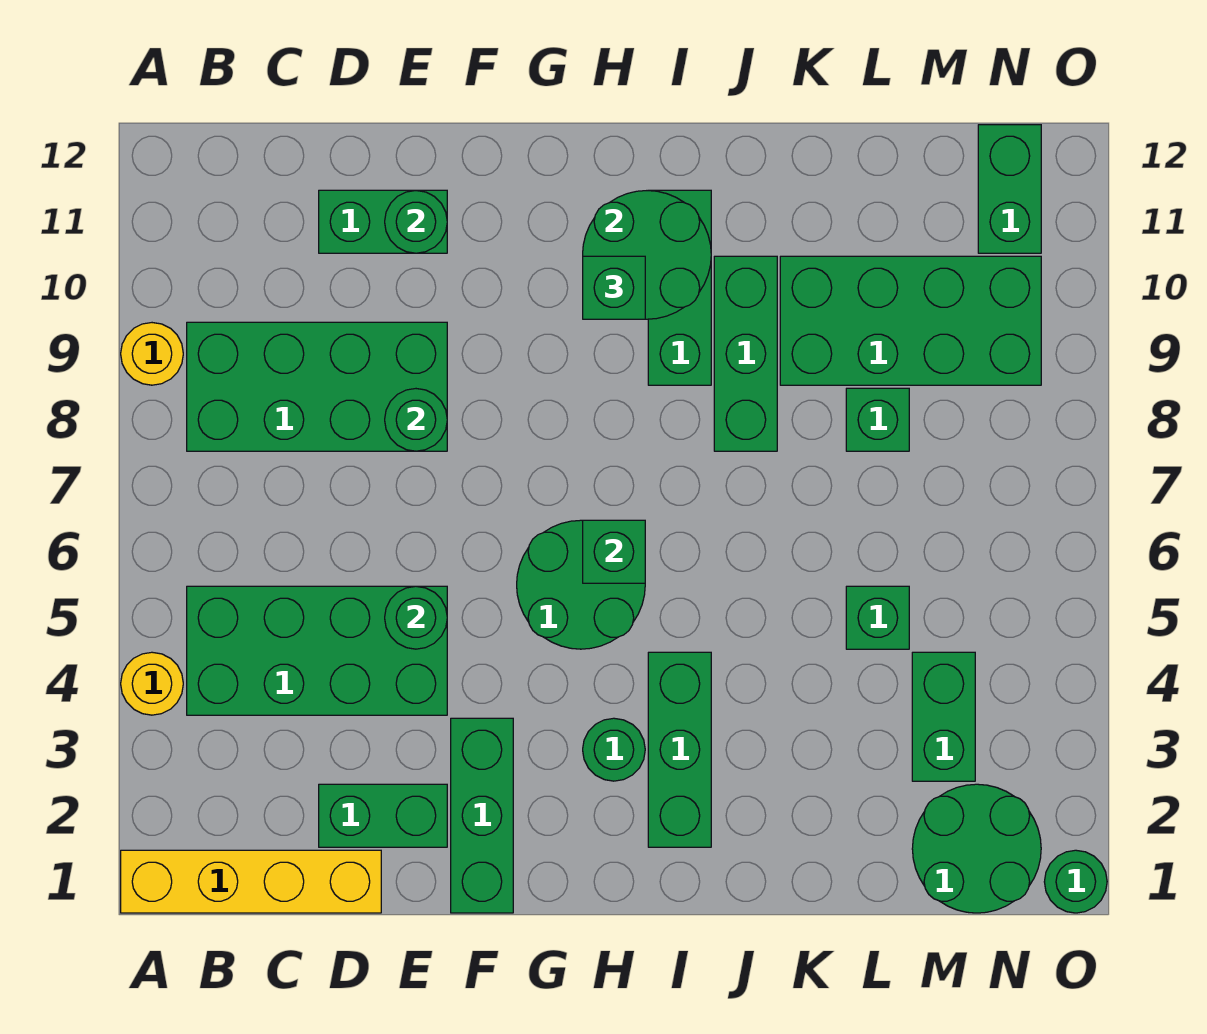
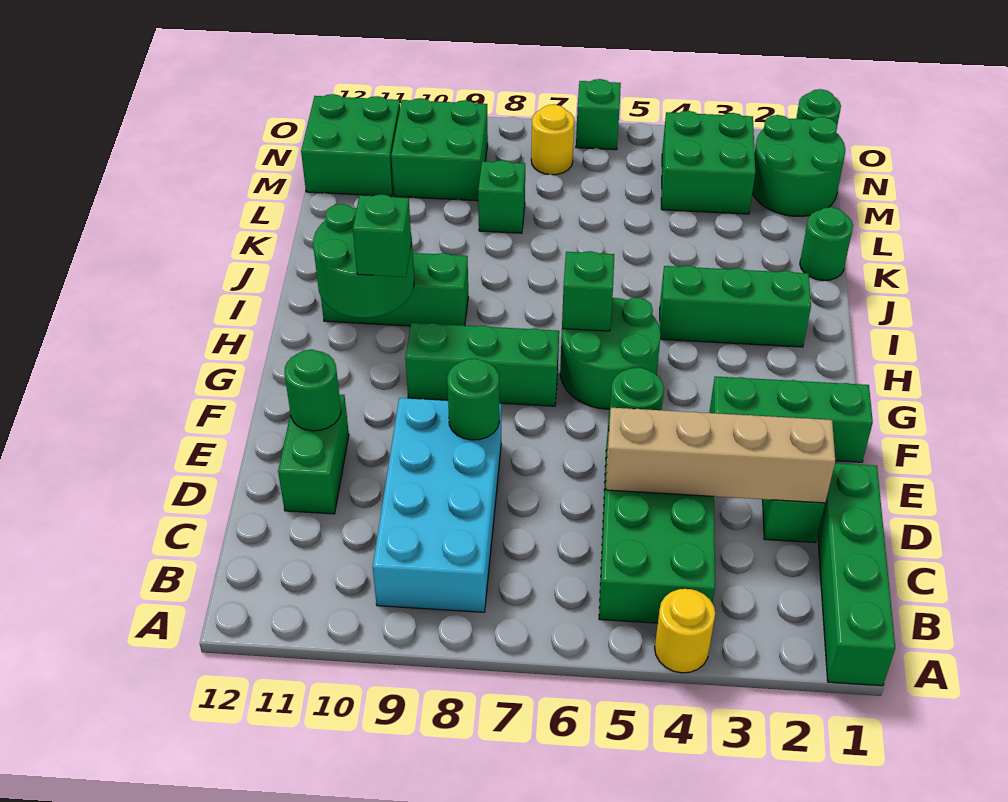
yellow 1x4 brick [121,850,381,913] -> green 1x4 brick [818,463,895,686]
yellow 1x1 round brick [121,323,183,385] -> yellow 1x1 round brick moved to [531,105,574,175]
green 2x4 brick [187,322,447,451] -> cyan 2x4 brick [373,398,501,612]
none -> tan 1x4 brick [606,408,835,503]
green 1x1 round brick [583,718,645,781] -> green 1x1 round brick moved to [800,207,853,280]
green 1x3 brick [714,256,777,451] -> green 1x3 brick moved to [405,323,559,406]
green 2x4 brick [780,256,1041,385] -> green 2x2 brick [391,98,488,201]
green 1x1 brick [846,586,909,649] -> green 1x1 brick moved to [576,79,621,150]
green 1x2 brick [912,652,975,781] -> green 2x2 brick [661,111,755,214]
green 1x2 brick [978,125,1041,253] -> green 2x2 brick [301,94,400,196]

